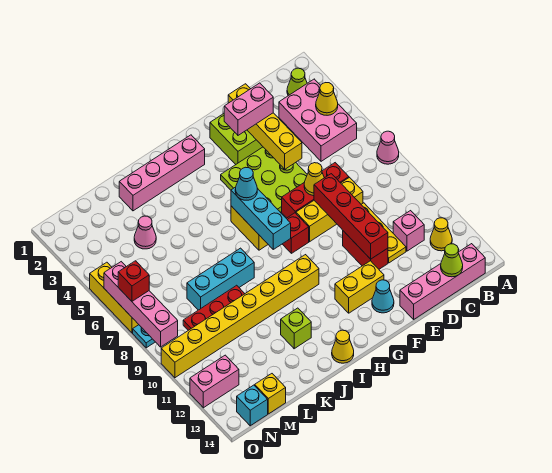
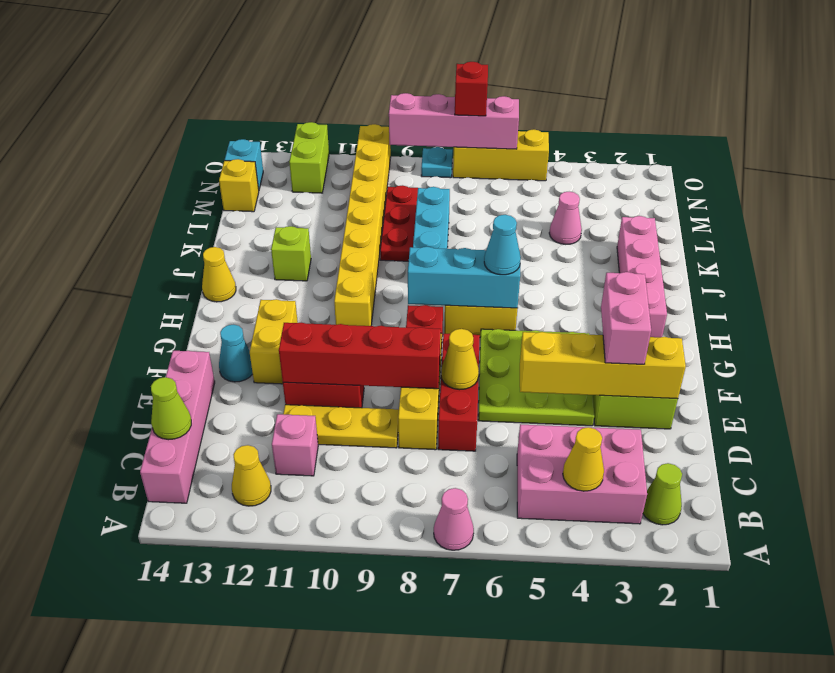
pink 1x2 brick [190,355,239,408] -> lime 1x2 brick [289,122,329,193]

